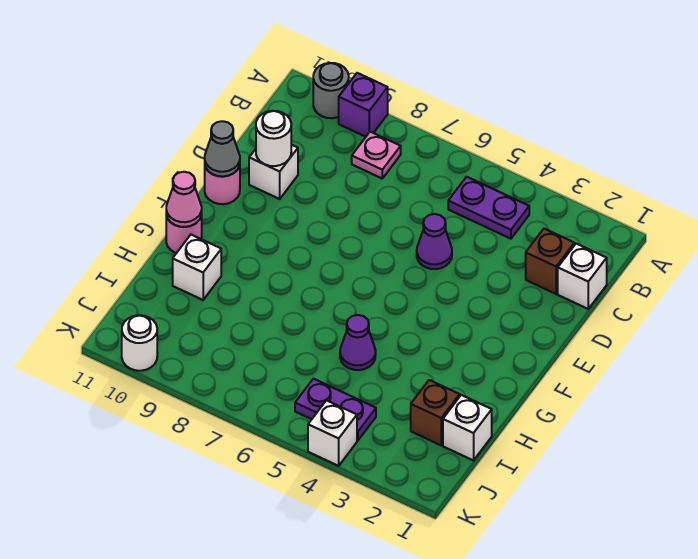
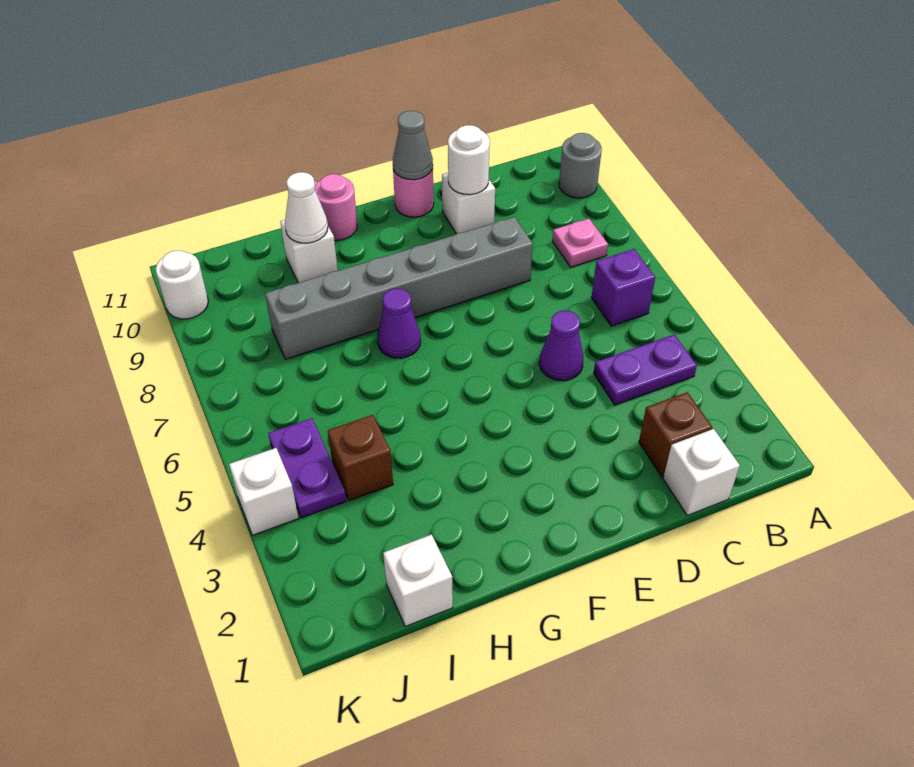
purple 1x1 brick [339,73,388,137] -> purple 1x1 brick moved to [591,249,655,326]
purple 1x2 plate [448,177,529,239] -> purple 1x2 plate turned to [594,335,697,405]
none -> grey 1x6 brick [265,217,533,359]
pink 1x1 cone [166,172,202,227] -> none
purple 1x1 cone [340,315,376,370] -> purple 1x1 cone moved to [377,289,421,358]
none -> white 1x1 cone [285,172,328,243]
brown 1x1 brick [411,380,460,445] -> brown 1x1 brick moved to [328,415,393,501]

